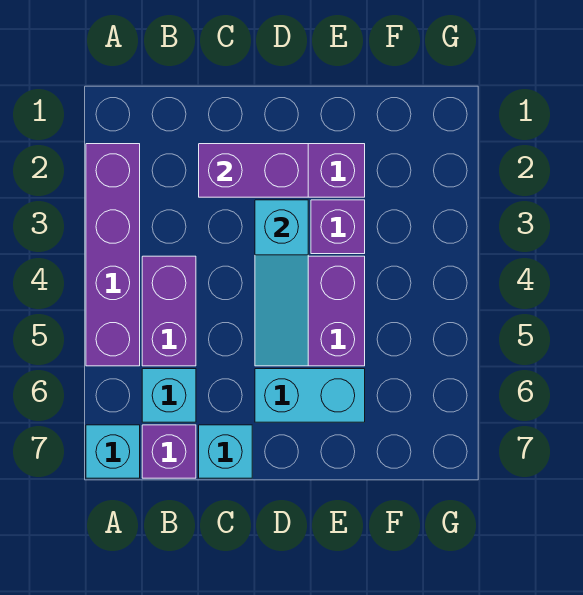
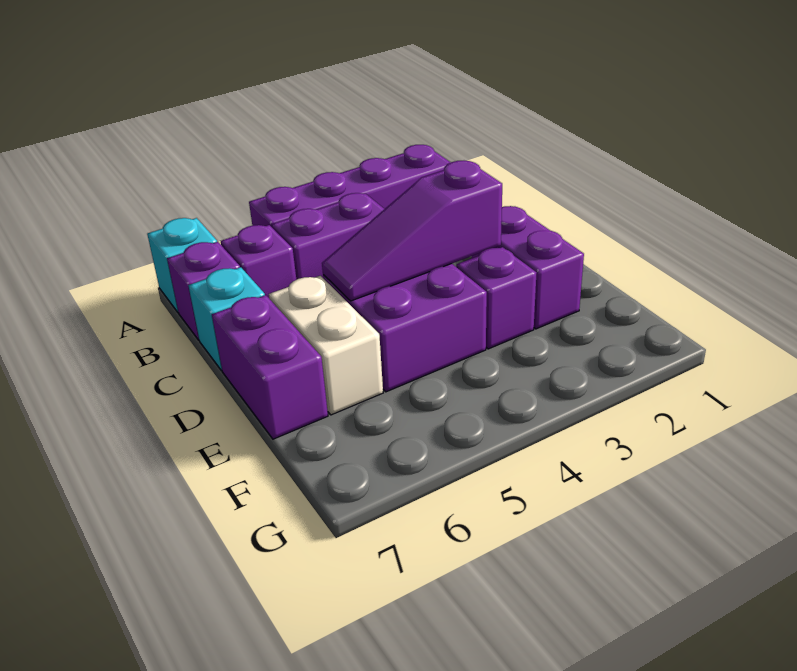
cyan 1x1 brick [142,369,196,422] -> purple 1x1 brick [221,225,296,298]
purple 1x2 brick [199,144,308,197] -> purple 1x2 brick moved to [212,295,328,439]
cyan 1x3 slope [255,200,308,366] -> purple 1x3 slope [322,161,502,301]
cyan 1x2 brick [255,369,365,422] -> white 1x2 brick [269,276,383,415]

